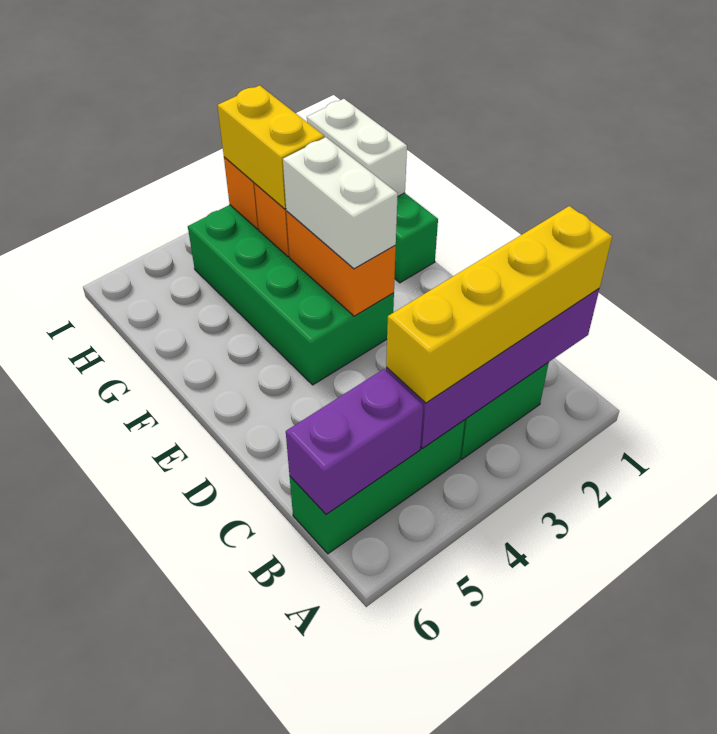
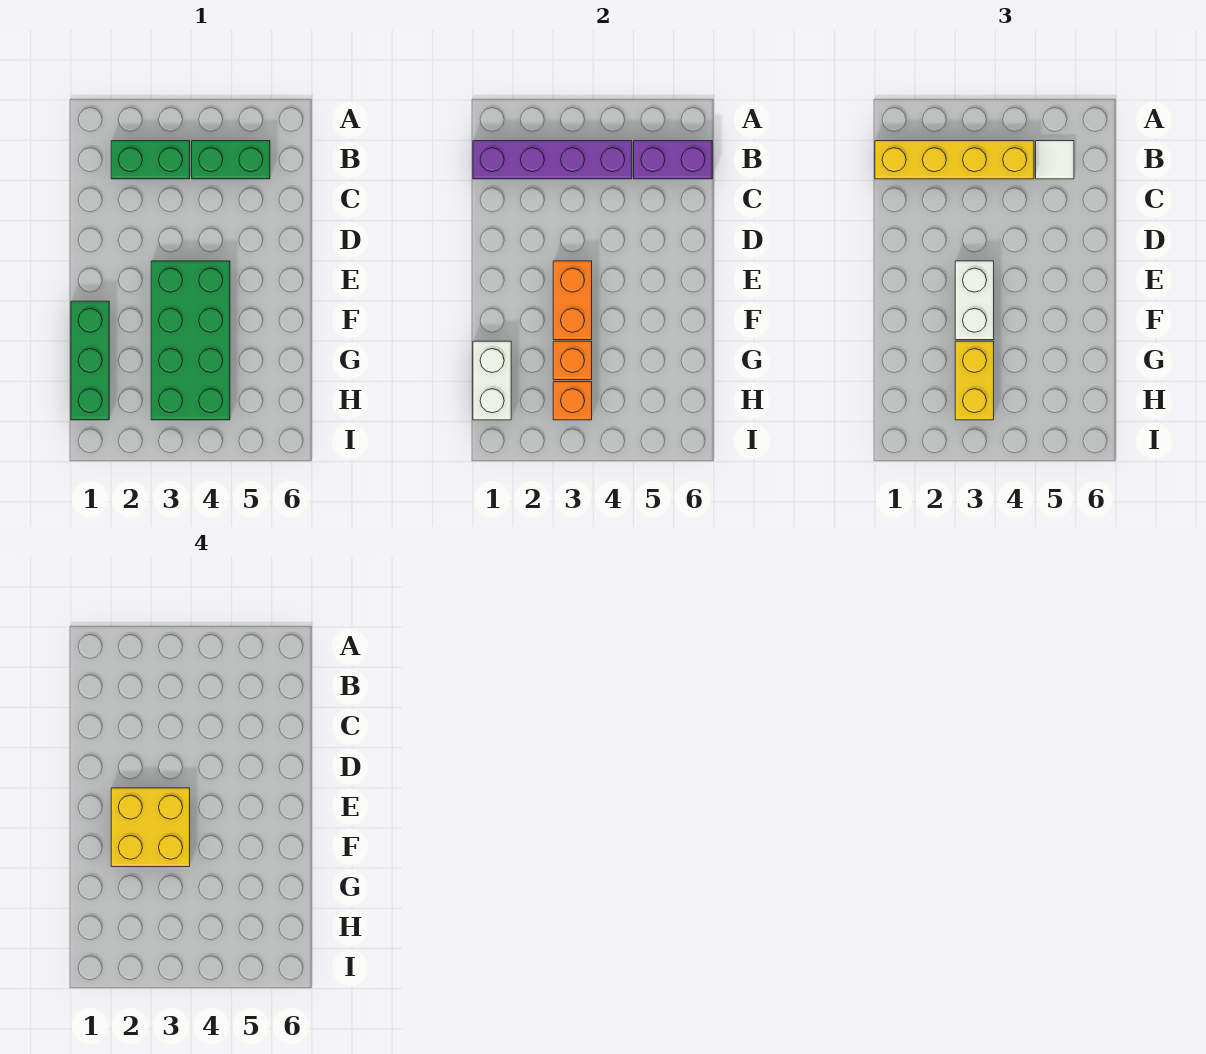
green 1x3 brick [290,420,465,554] -> green 1x2 brick [192,141,270,179]
none -> white 1x1 tile [1036,141,1074,179]
none -> yellow 2x2 brick [111,788,190,867]

